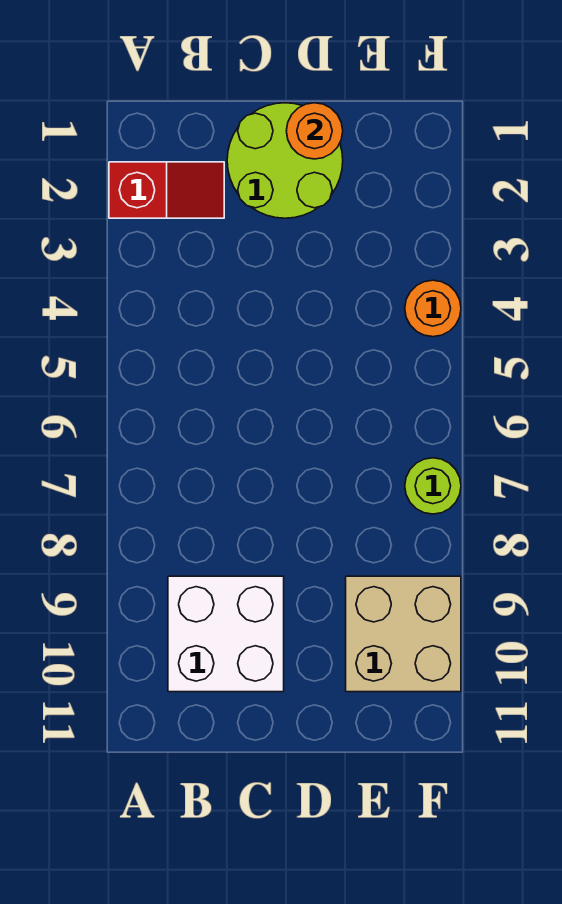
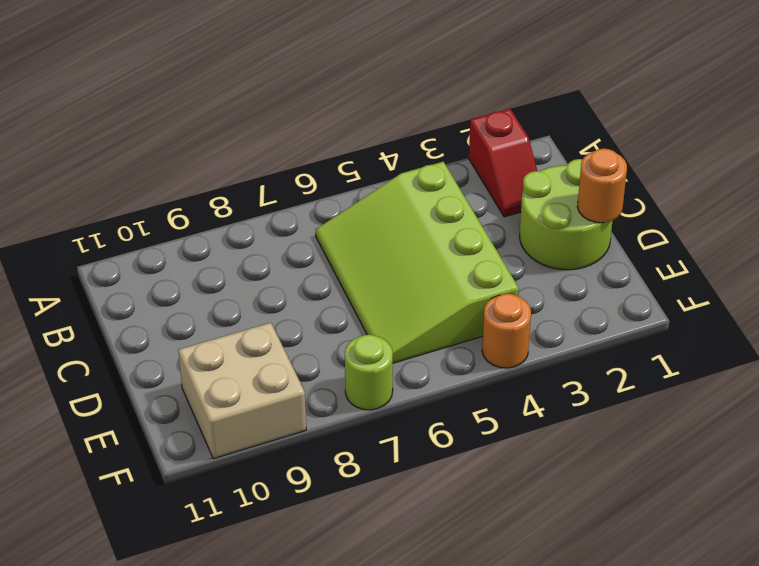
none -> lime 3x4 slope [315,162,519,363]
white 2x2 brick [168,576,284,692] -> none

